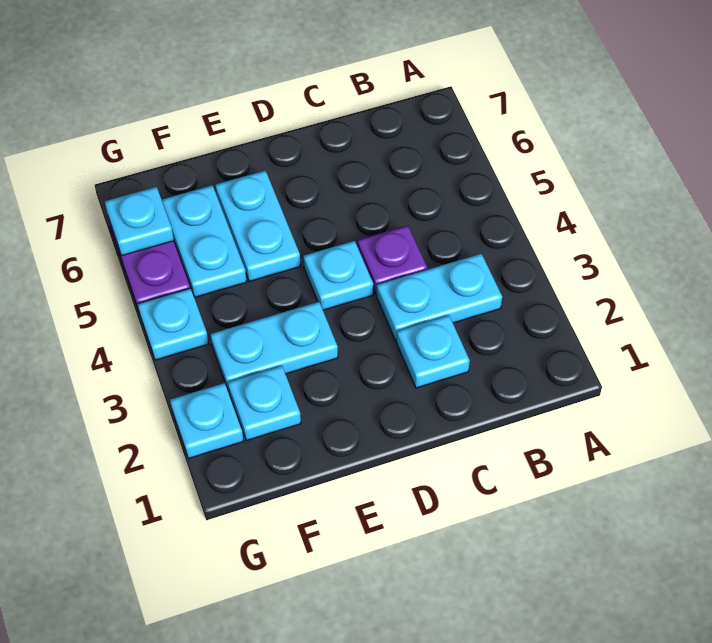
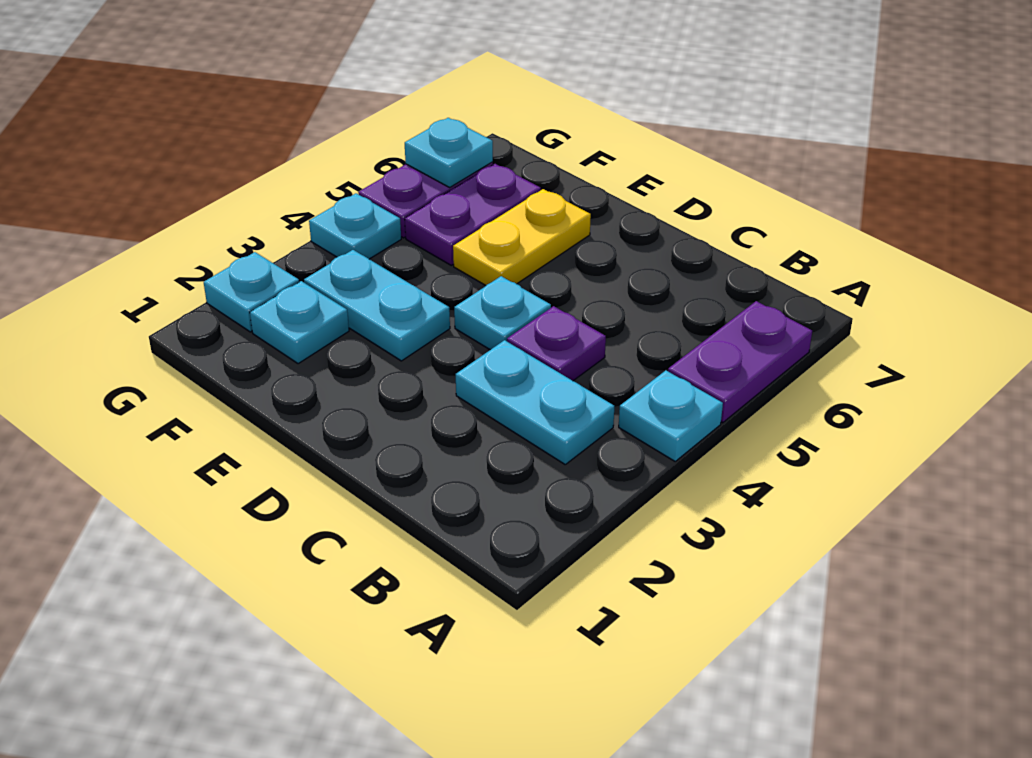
none -> purple 1x2 plate [668,301,812,423]
cyan 1x1 plate [396,315,470,388] -> cyan 1x1 plate moved to [619,370,723,461]
cyan 1x2 plate [215,170,301,282] -> yellow 1x2 plate [453,189,591,285]
cyan 1x2 plate [162,185,247,297] -> purple 1x2 plate [405,164,541,265]

